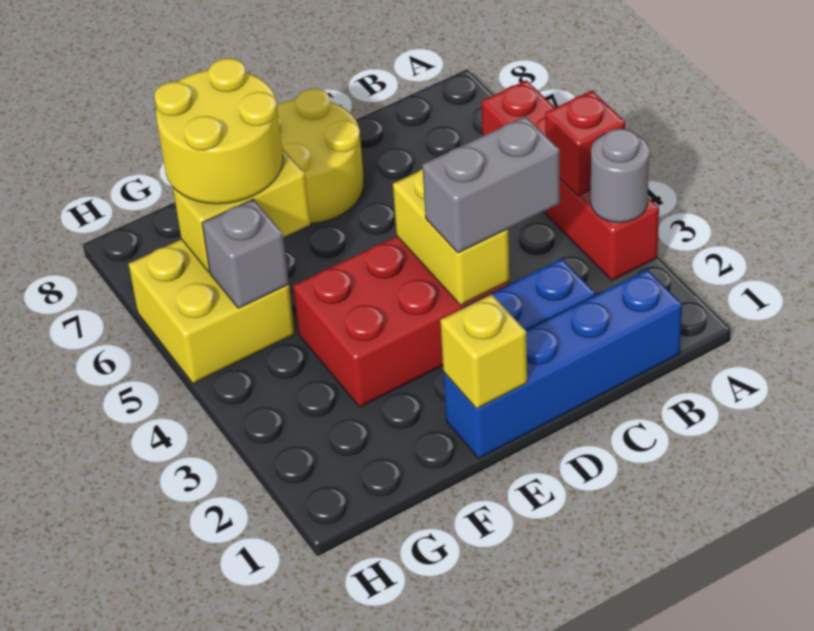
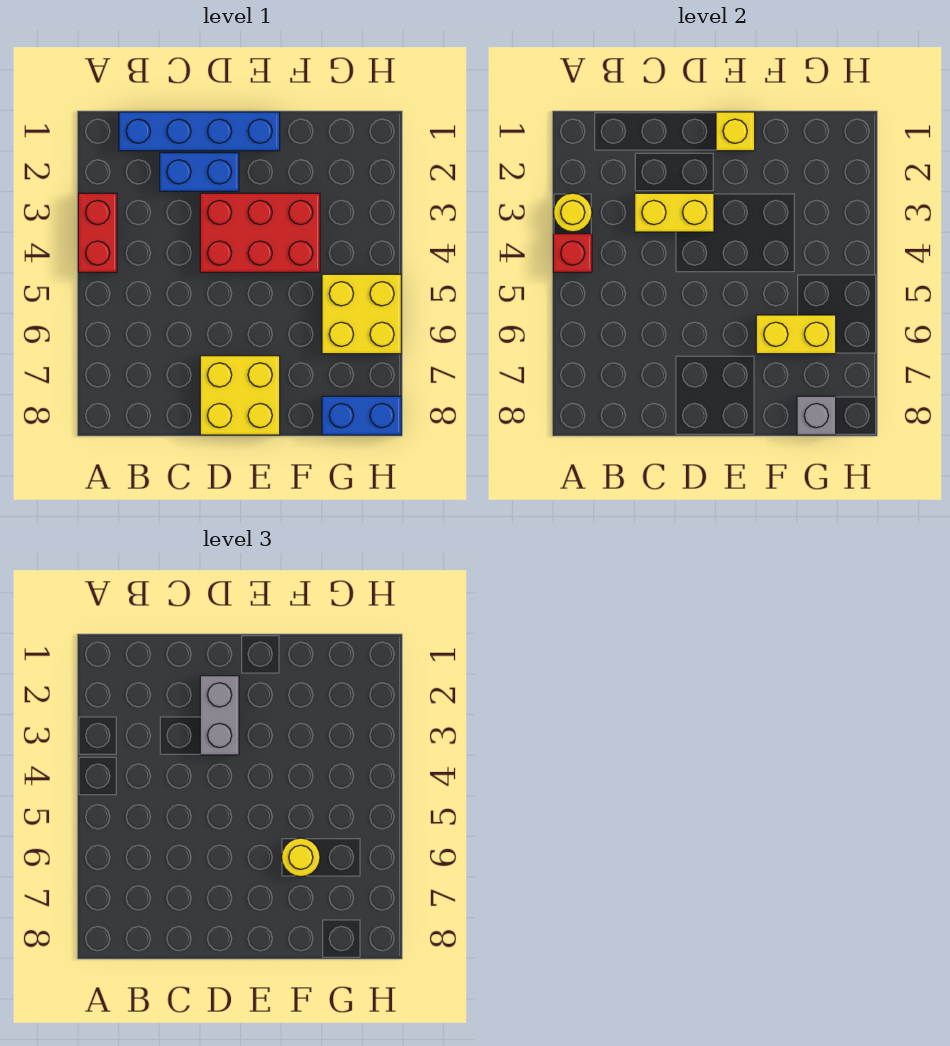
red 1x4 brick [481,80,659,280] -> red 1x2 brick [78,193,117,272]
grey 1x1 round brick [591,129,649,223] -> yellow 1x1 round brick [553,193,592,232]
grey 1x2 brick [422,116,560,253] -> grey 1x2 brick turned to [200,676,239,755]
yellow 1x2 brick [393,169,509,305] -> yellow 1x2 brick turned to [635,193,714,232]
yellow 2x2 round brick [277,89,364,224] -> yellow 2x2 brick [200,356,280,435]
yellow 2x2 round brick [155,58,283,204] -> yellow 1x1 round brick [282,838,320,877]
grey 1x1 brick [202,199,289,308] -> grey 1x1 brick moved to [797,396,836,435]
none -> blue 1x2 brick [322,396,401,435]

